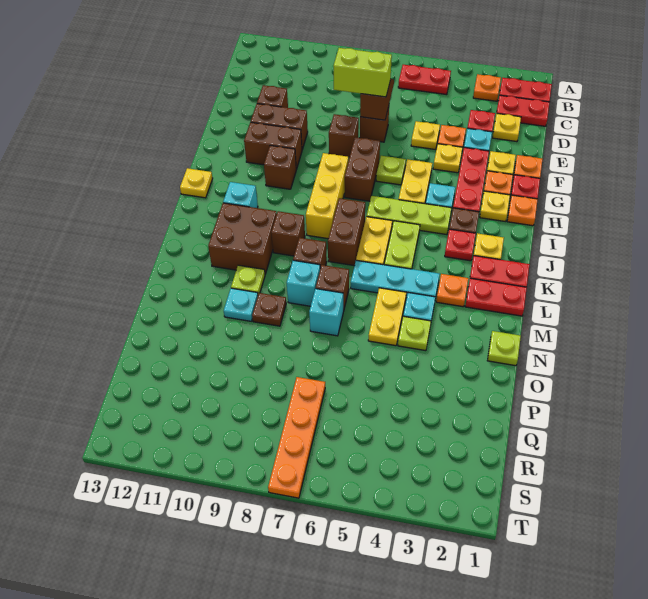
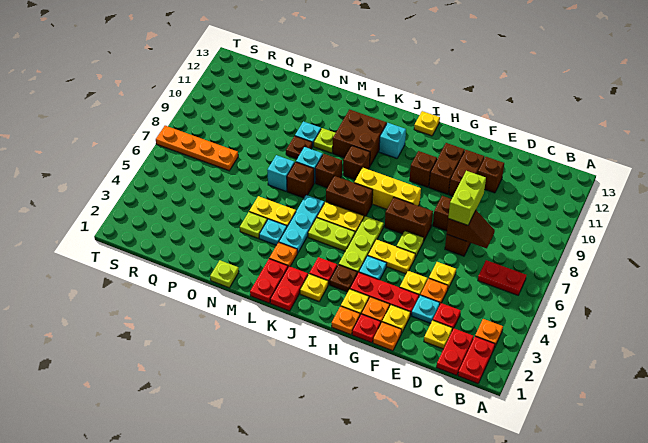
red 1x2 plate [398,65,451,95] -> red 1x2 plate turned to [478,260,526,295]

